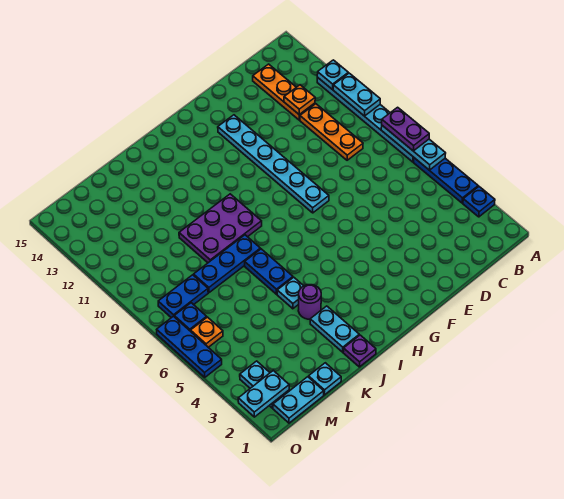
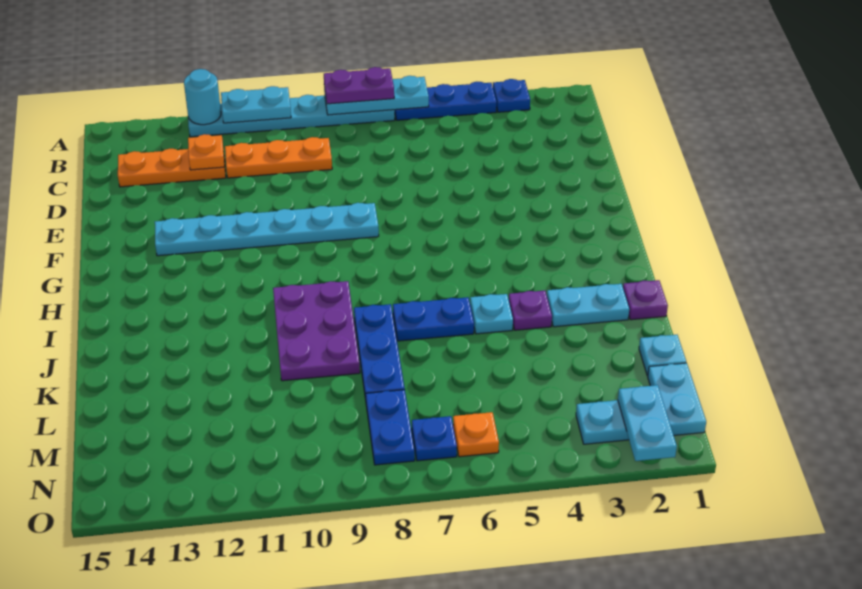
cyan 1x1 plate [317,60,348,90] -> cyan 1x1 round brick [184,69,221,125]
purple 1x1 round brick [298,285,321,319] -> purple 1x1 plate [509,291,552,330]
blue 1x3 plate [157,316,222,377] -> none

